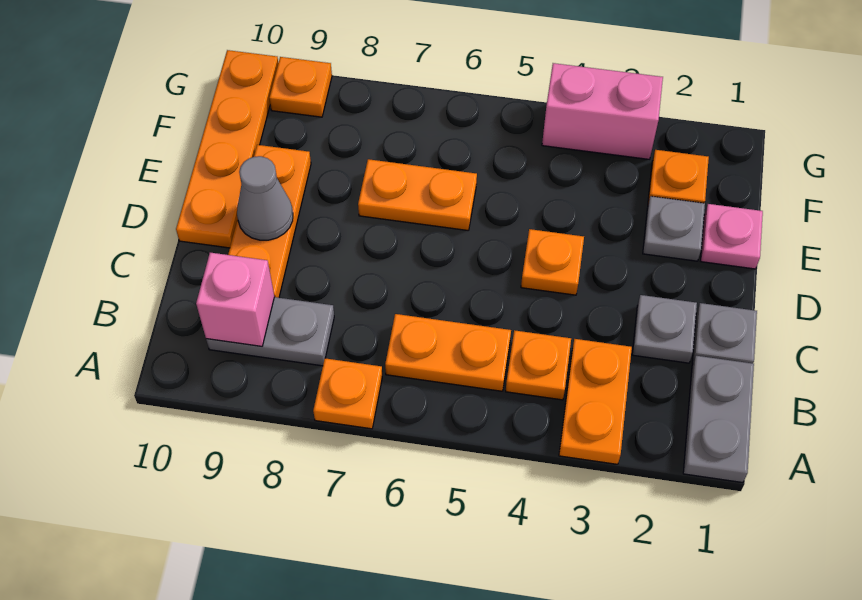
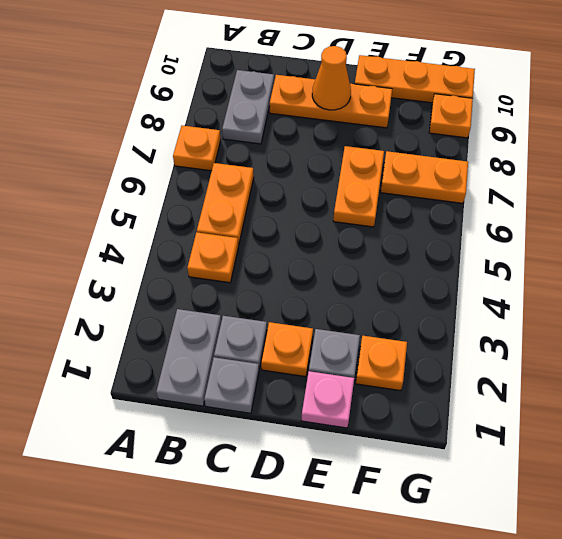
grey 1x2 plate [683,356,754,483] -> grey 1x2 plate turned to [156,309,221,406]
orange 1x2 plate [559,339,632,464] -> orange 1x2 plate moved to [381,151,468,203]
pink 1x1 brick [196,253,274,346] -> none
orange 1x1 plate [521,229,584,295] -> orange 1x1 plate moved to [261,322,313,377]
grey 1x1 cone [237,156,293,240] -> orange 1x1 cone [312,46,351,110]
orange 1x4 plate [176,50,278,248] -> orange 1x3 plate [355,55,475,103]
pink 1x2 brick [542,63,663,159] -> none

